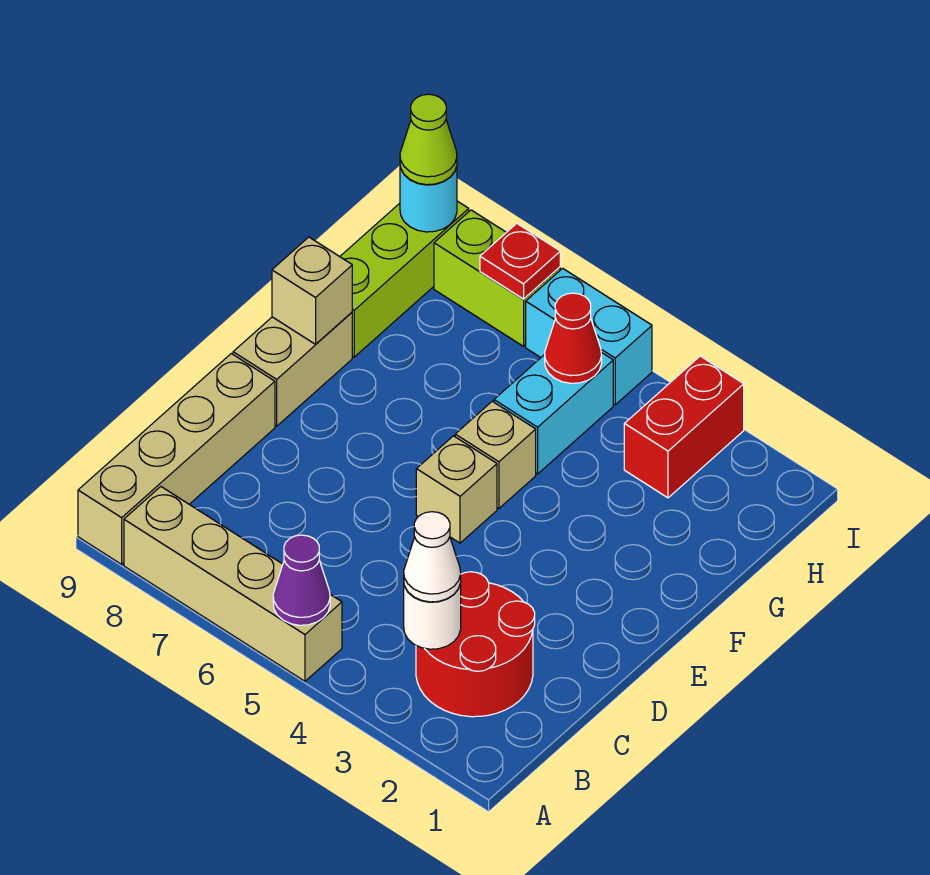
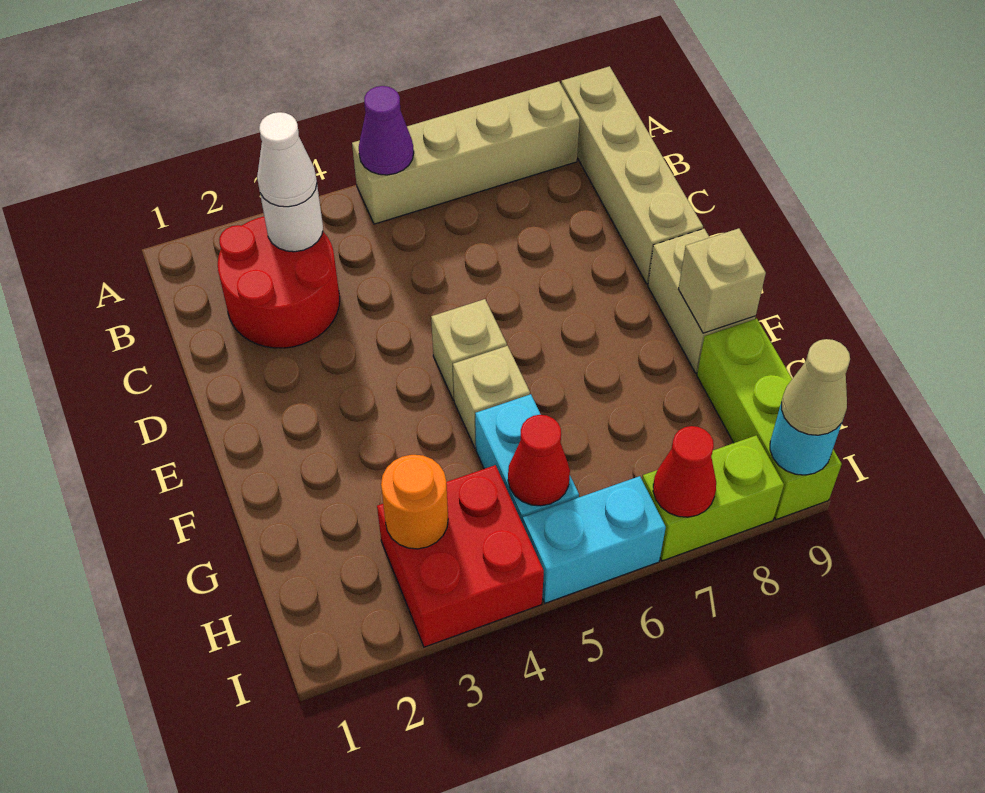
red 1x2 brick [624,356,744,498] -> red 2x2 brick [377,465,544,647]
none -> orange 1x1 round brick [381,455,448,549]
red 1x1 plate [480,224,560,299] -> red 1x1 cone [653,426,716,517]
lime 1x1 cone [400,94,457,185] -> tan 1x1 cone [781,339,850,435]

